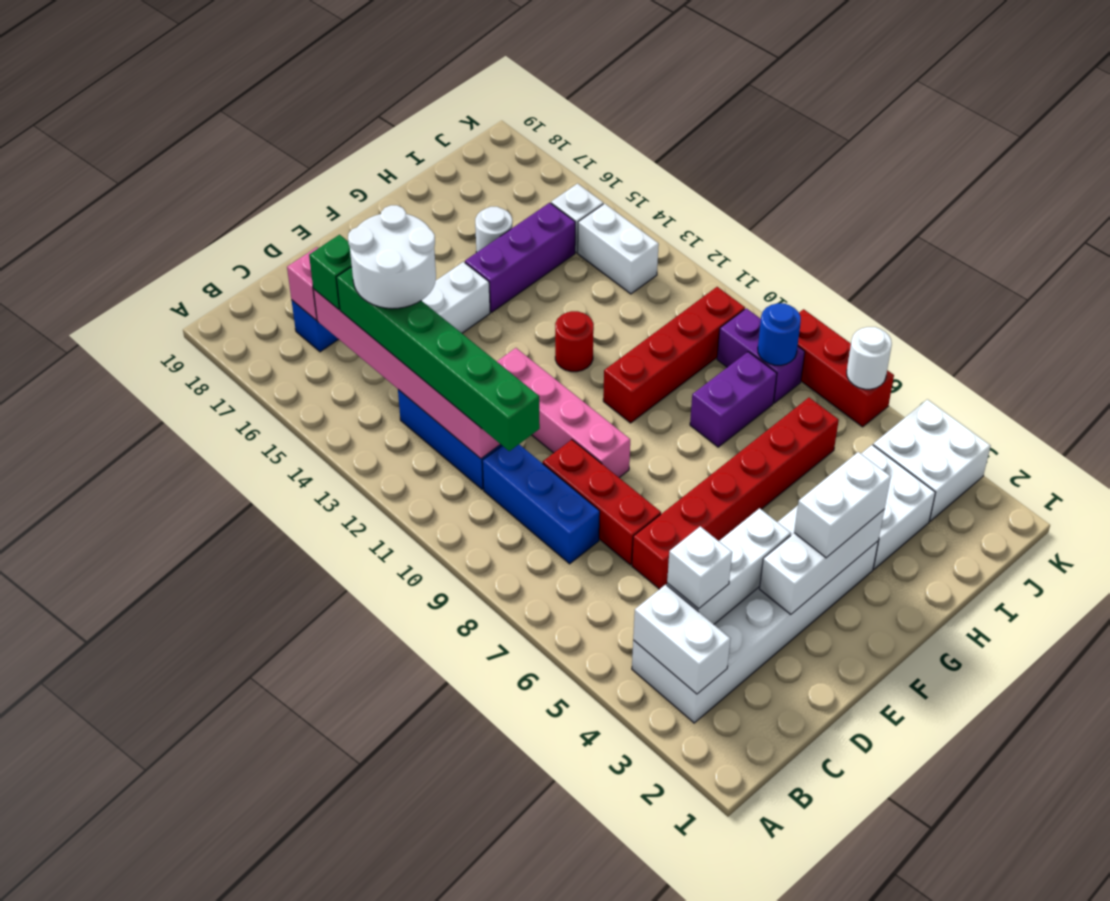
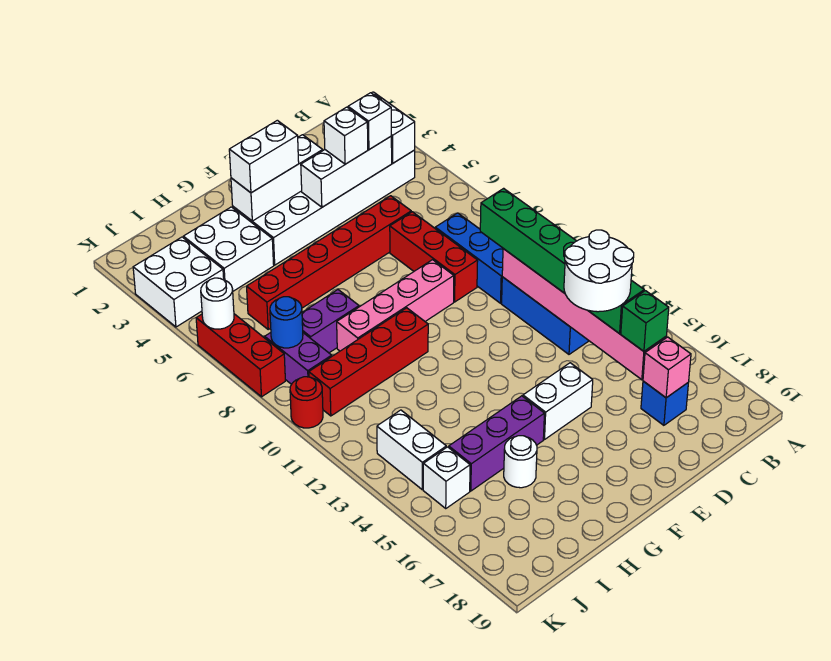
none -> white 1x1 brick [324,107,368,164]
pink 1x4 brick [497,348,630,478] -> pink 1x4 brick turned to [337,260,454,351]
red 1x1 round brick [555,311,594,372] -> red 1x1 round brick moved to [290,377,323,428]

